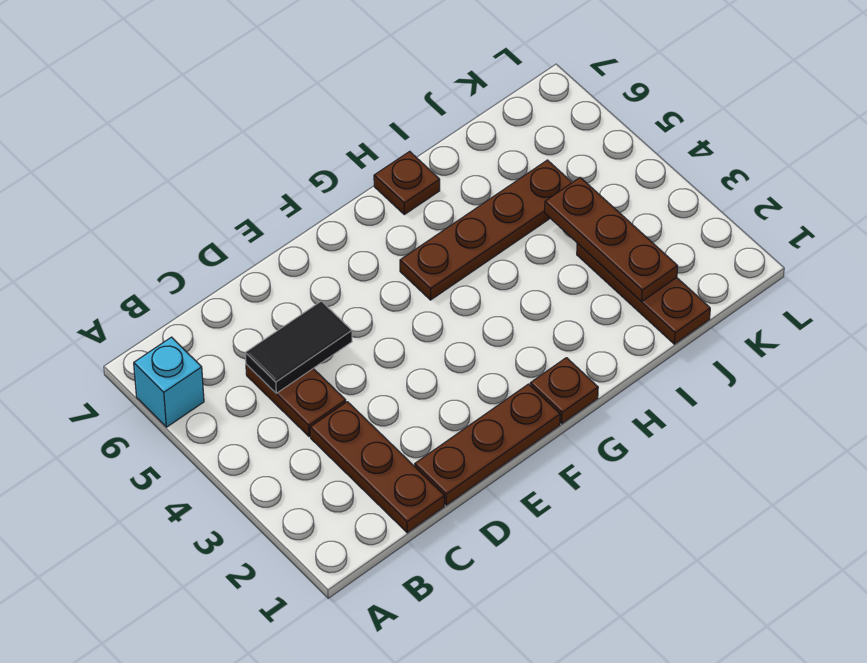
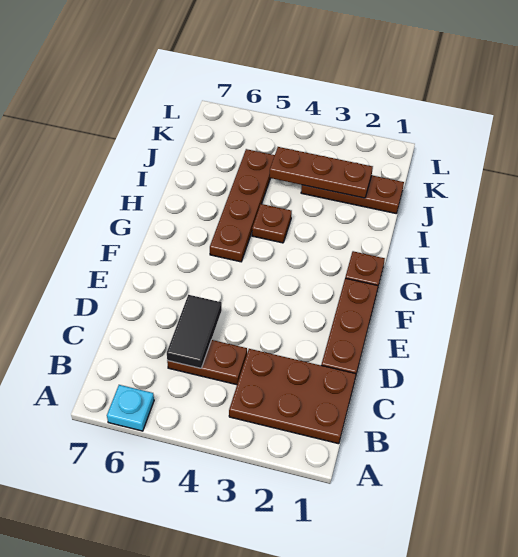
cyan 1x1 brick [134,337,204,427] -> cyan 1x1 plate [107,385,154,431]
brown 1x3 plate [310,402,444,533] -> brown 2x3 plate [229,349,356,444]
brown 1x1 plate [374,151,440,214] -> brown 1x1 plate moved to [252,204,292,243]

